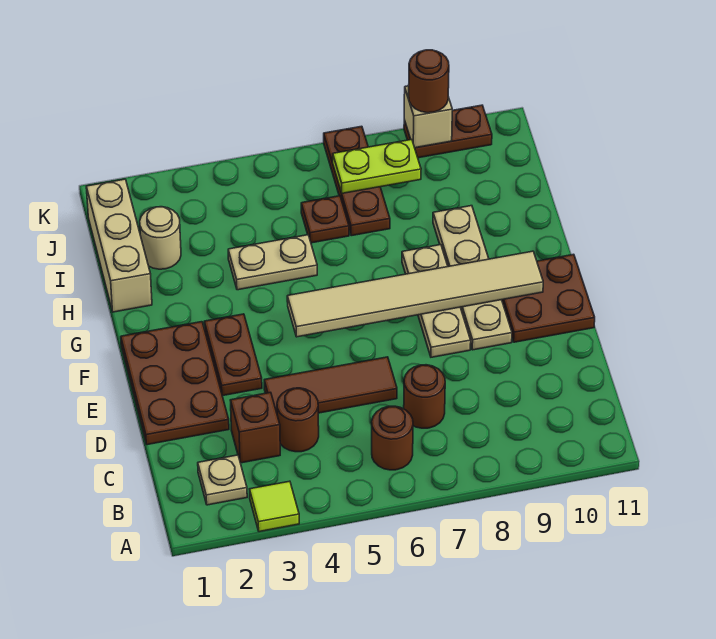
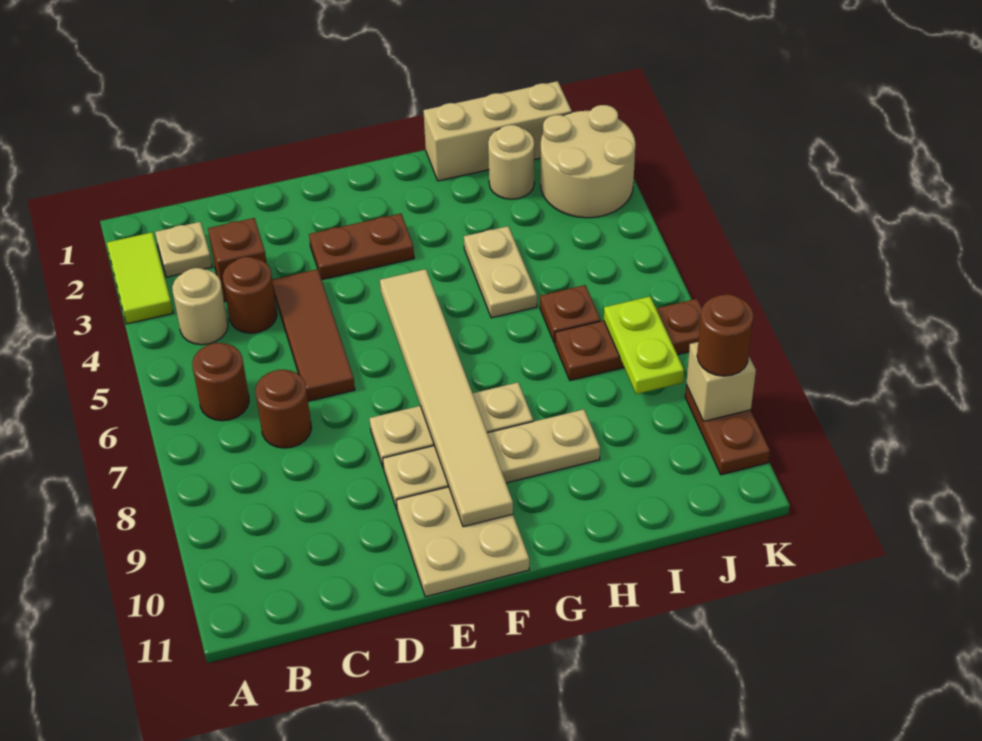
lime 1x1 tile [250,481,299,532] -> lime 1x2 tile [107,232,173,324]
none -> tan 1x1 round brick [172,268,228,345]
brown 2x3 plate [121,322,229,445] -> none
brown 2x2 plate [502,254,595,342] -> tan 2x2 plate [396,487,529,597]
none -> tan 2x2 round brick [541,105,635,218]

